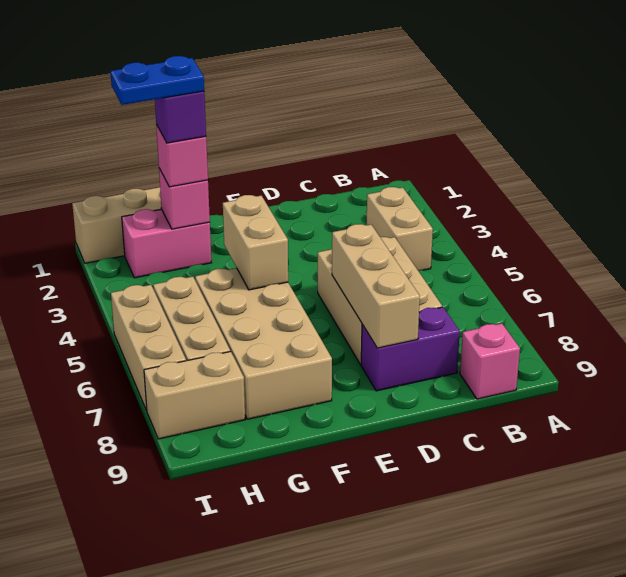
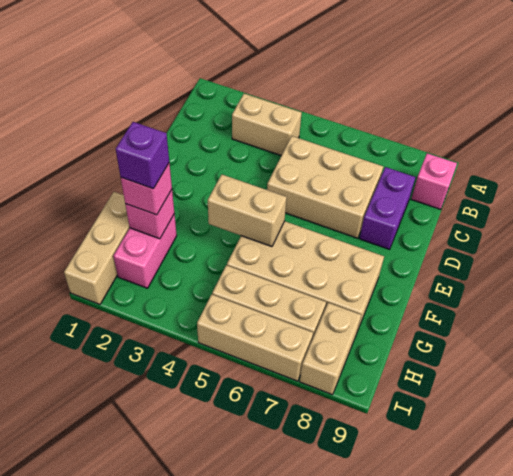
tan 1x3 brick [332,224,420,348] -> none
blue 1x2 plate [110,56,204,105] -> none

